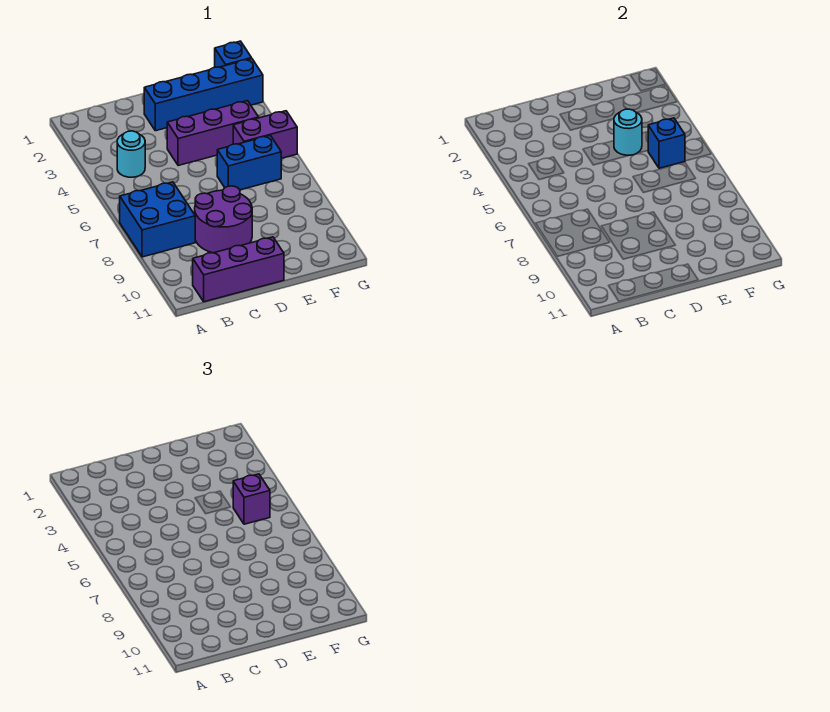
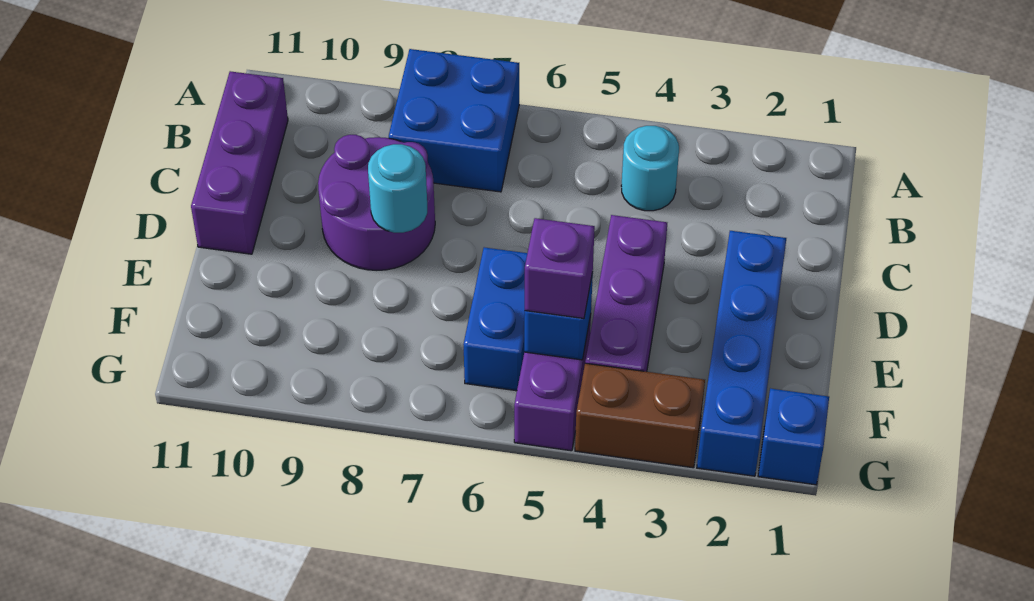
cyan 1x1 round brick [614,109,642,155] -> cyan 1x1 round brick moved to [368,144,427,233]
none -> brown 1x2 brick [575,363,705,468]

